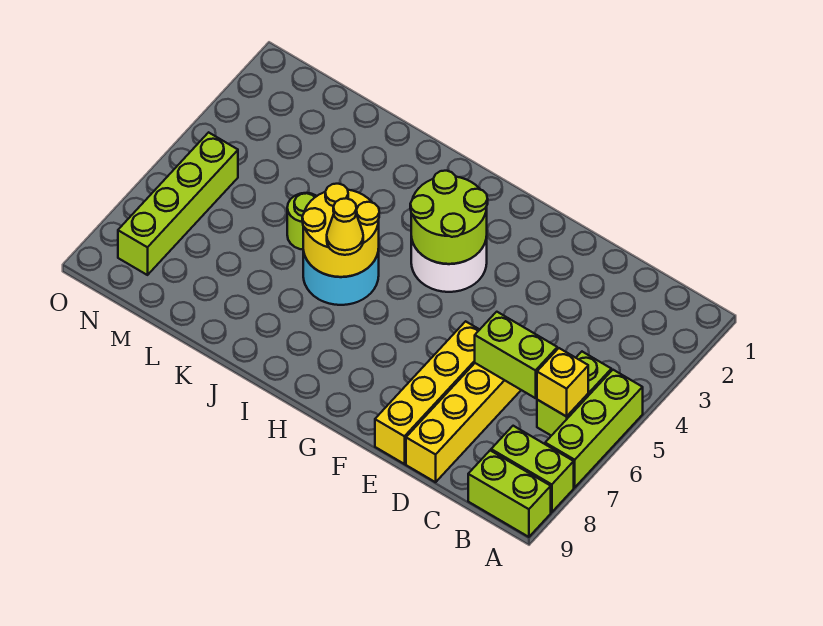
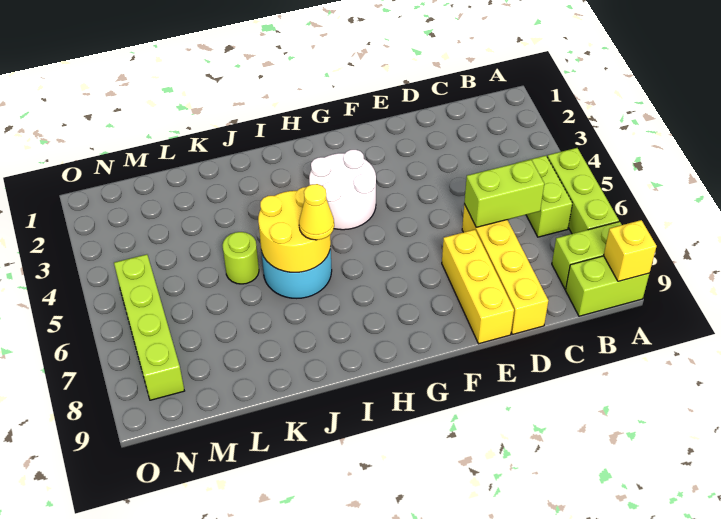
yellow 1x1 brick [537,348,588,417] -> yellow 1x1 brick moved to [604,220,657,281]
yellow 1x4 brick [375,321,480,464] -> yellow 1x3 brick [442,230,514,344]
lime 2x2 round brick [410,171,488,264] -> none

